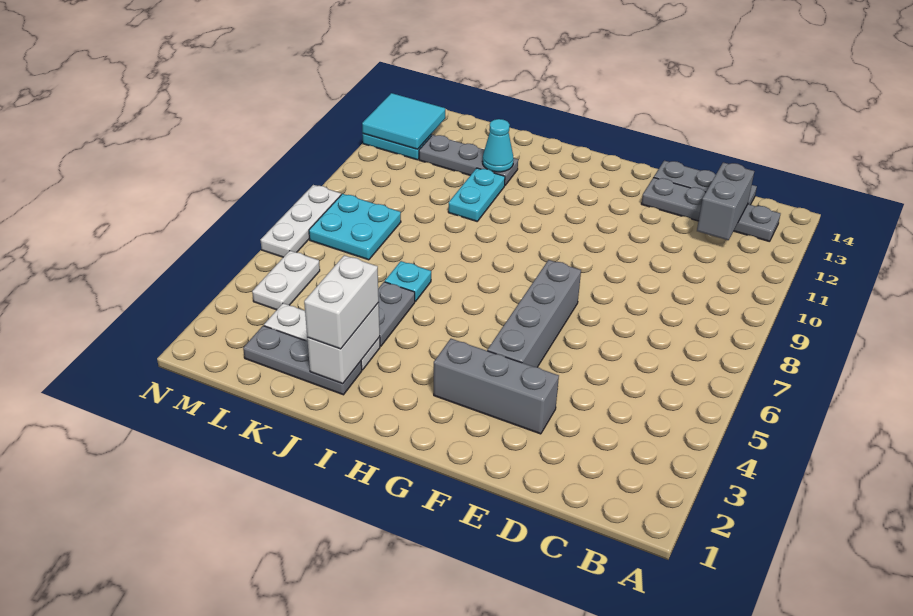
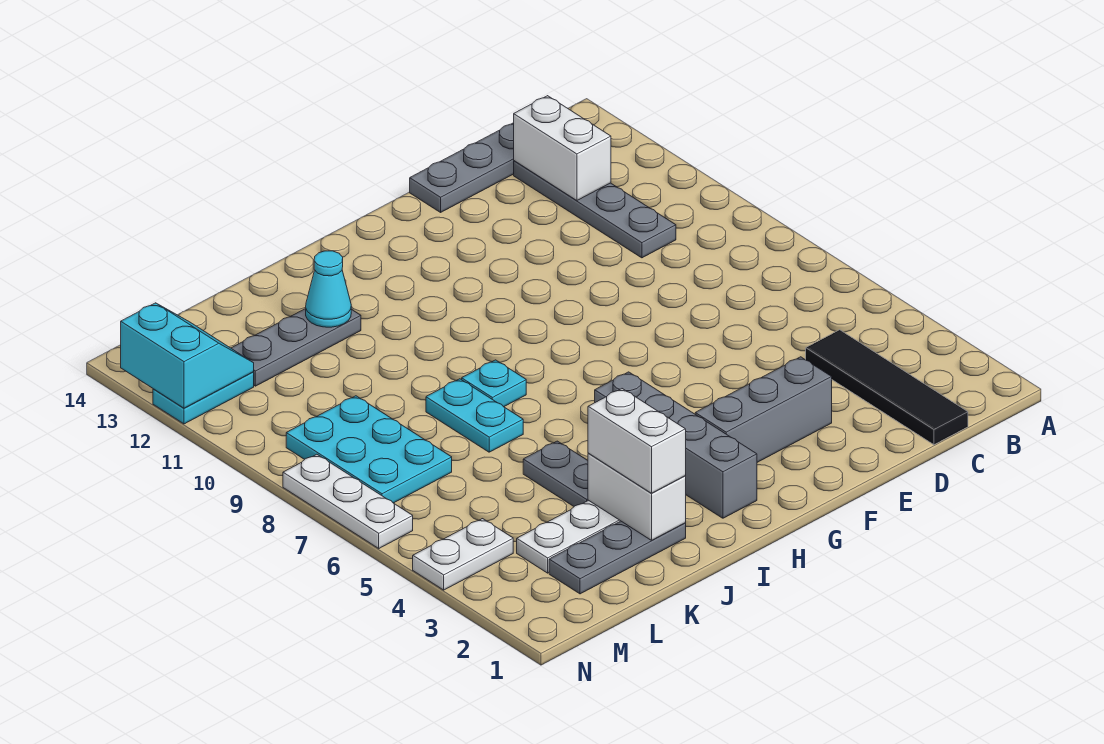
grey 1x4 plate [642,177,780,242] -> grey 1x4 plate turned to [514,161,676,258]
none -> black 1x4 tile [806,330,968,445]
grey 1x2 brick [697,162,754,240] -> white 1x2 brick [514,96,611,200]
grey 1x4 brick [487,260,581,367] -> grey 1x4 brick moved to [595,372,757,518]
cyan 1x1 plate [385,261,431,302] -> cyan 1x1 plate moved to [462,360,526,407]
cyan 1x2 plate [448,168,505,221] -> cyan 1x2 plate moved to [426,379,523,452]
cyan 2x2 plate [309,194,401,260] -> cyan 2x3 plate [286,396,452,503]
white 1x2 plate [252,251,320,310] -> white 1x2 plate turned to [413,519,513,590]
cyan 2x2 tile [362,93,445,149] -> cyan 2x2 slope [121,303,254,408]

